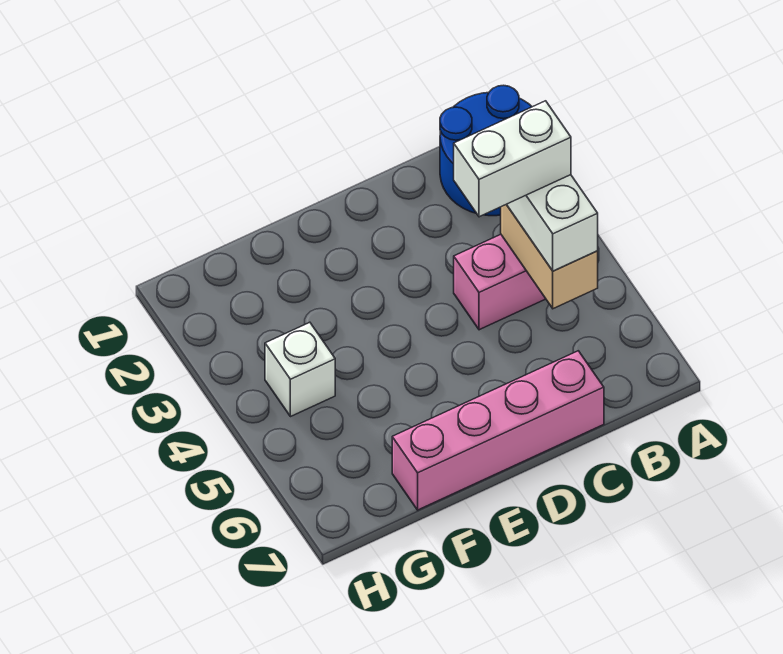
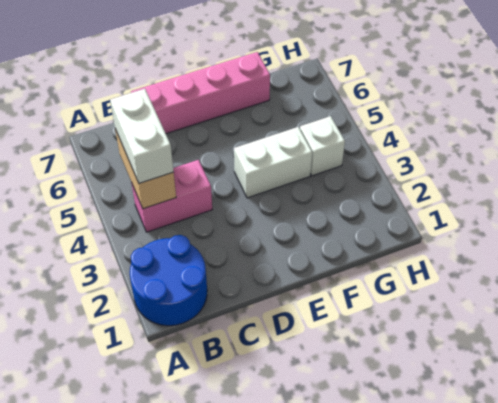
white 1x2 brick [454,101,571,217] -> white 1x2 brick moved to [234,127,312,198]

